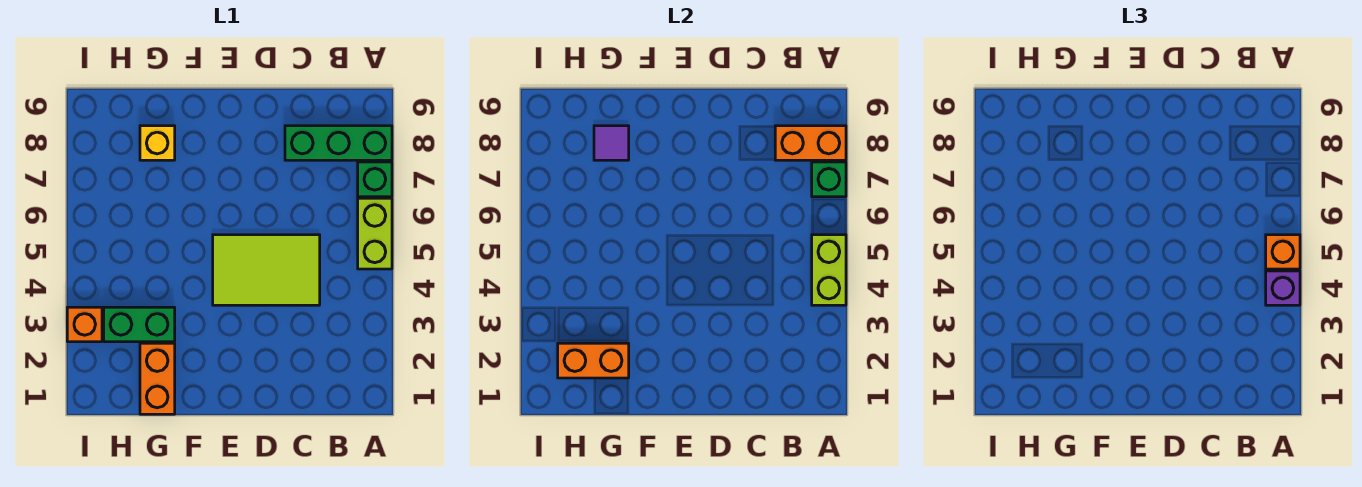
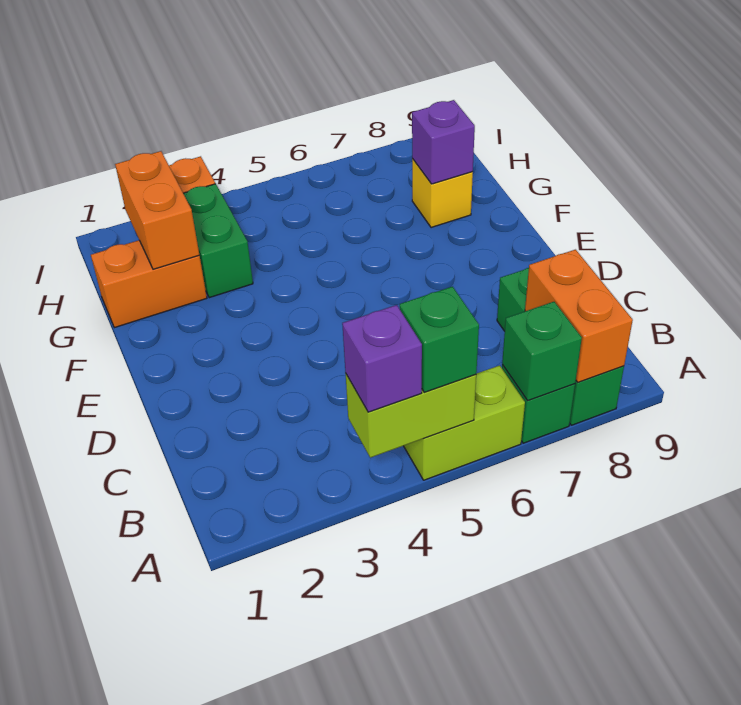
orange 1x1 brick [1266,235,1300,269] -> green 1x1 brick [400,287,479,392]
lime 2x3 tile [213,235,320,305] -> none
purple 1x1 tile [594,126,629,160] -> purple 1x1 brick [412,100,475,184]

